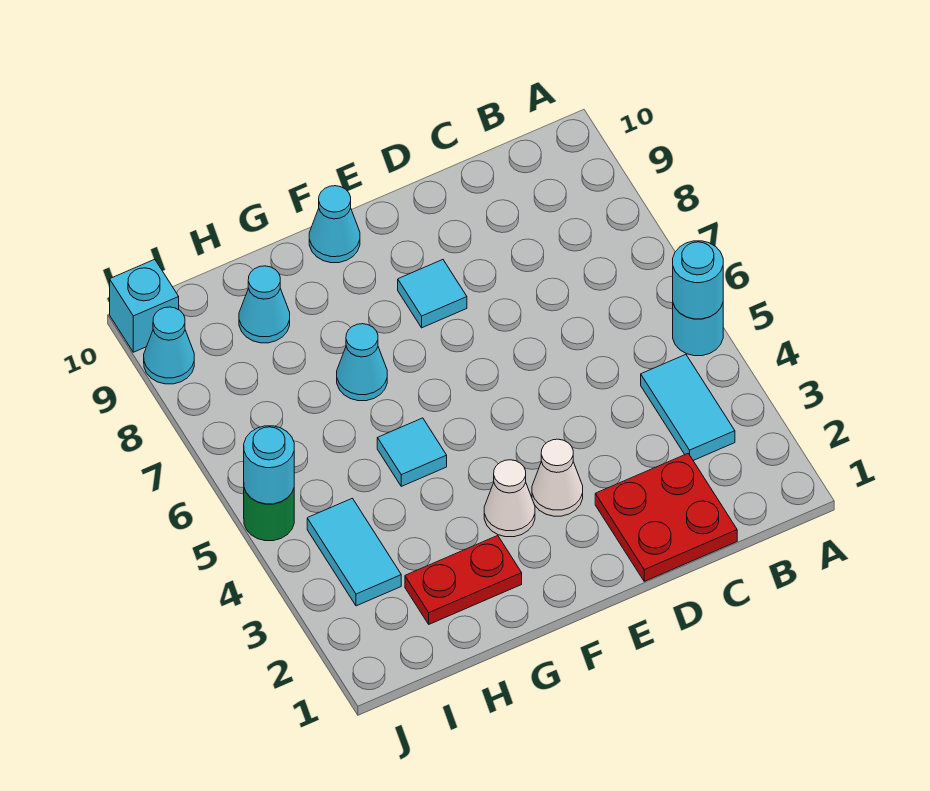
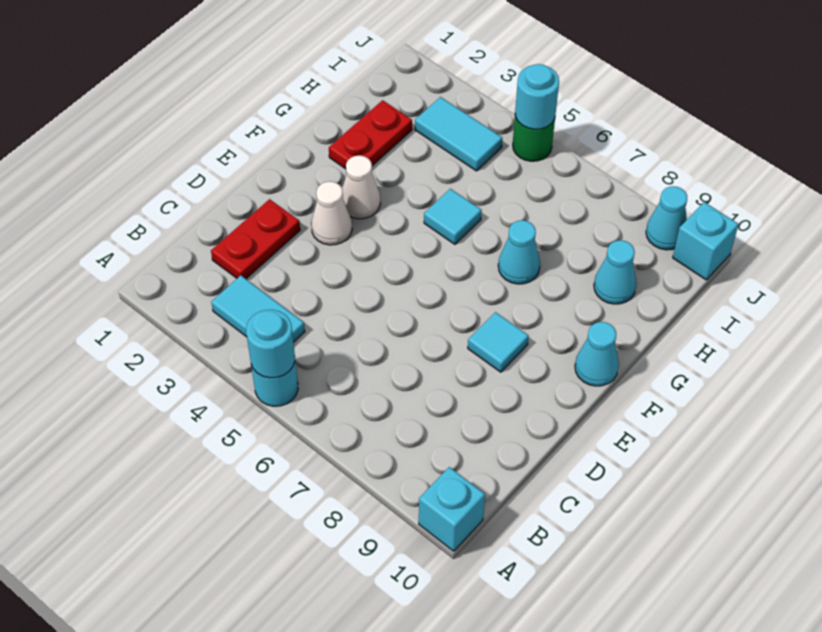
none -> cyan 1x1 brick [419,467,485,551]
red 2x2 plate [595,453,737,581] -> red 1x2 plate [211,199,300,279]

